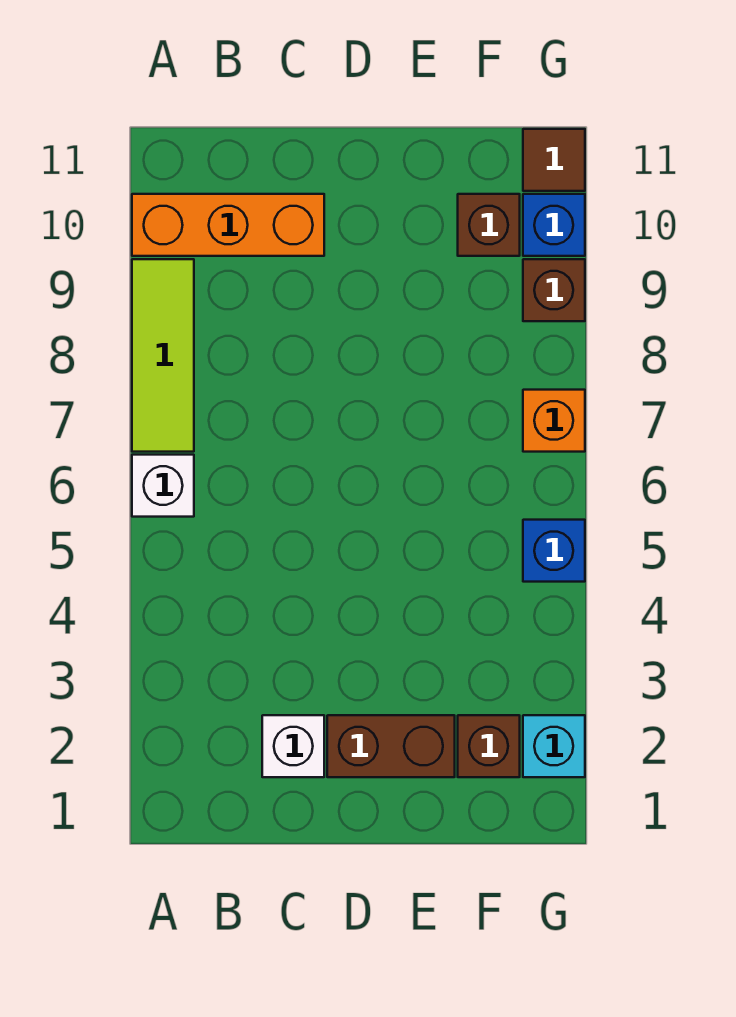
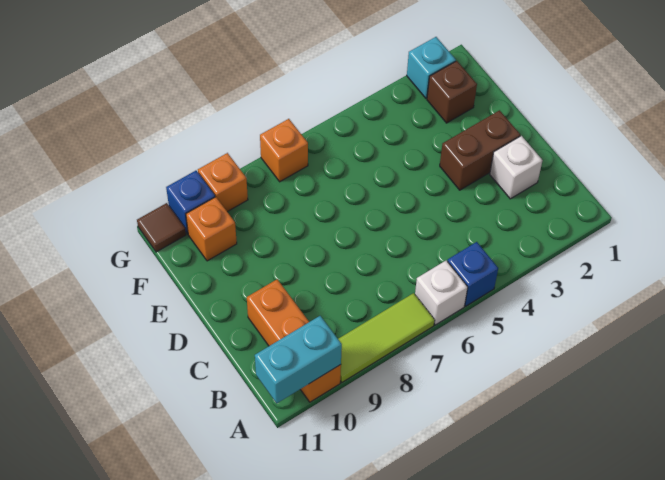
none -> cyan 1x2 brick [255,316,342,403]
brown 1x2 brick [327,715,455,777] -> brown 1x2 brick turned to [440,110,520,190]
brown 1x1 brick [458,194,520,256] -> orange 1x1 brick [186,197,237,261]
blue 1x1 brick [523,520,585,582] -> blue 1x1 brick moved to [447,242,498,306]
brown 1x1 brick [523,259,585,321] -> orange 1x1 brick [198,153,248,212]

